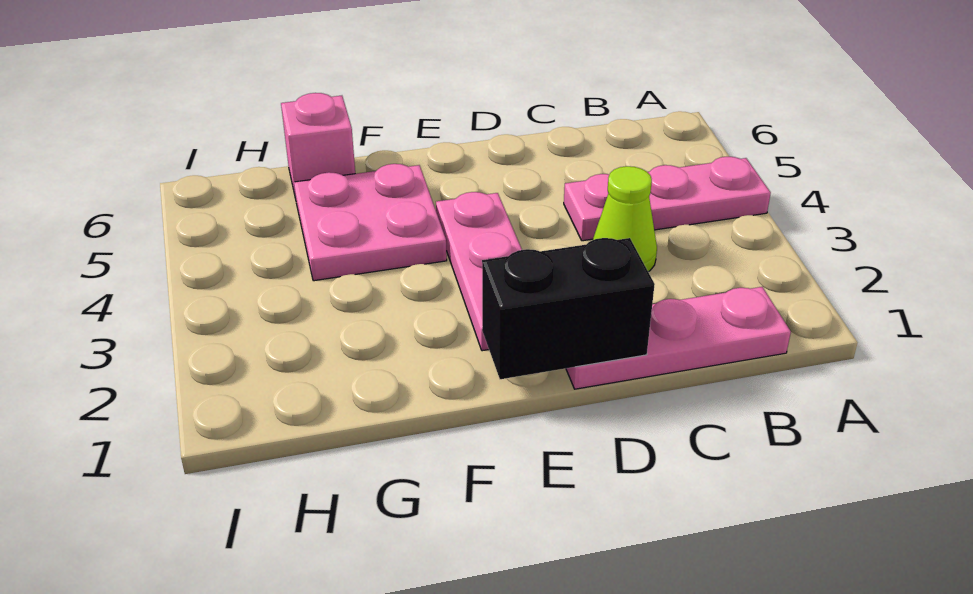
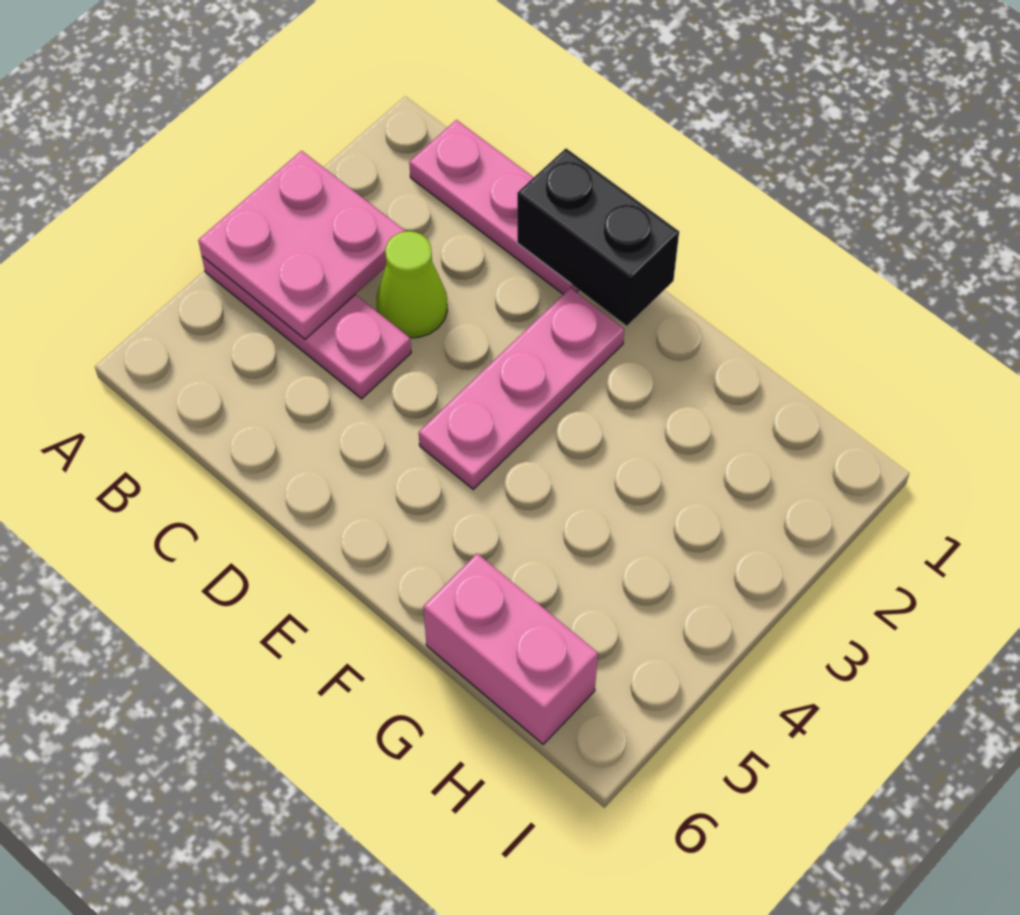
pink 2x2 plate [294,164,447,281] -> pink 2x2 plate moved to [198,151,405,339]
pink 1x1 brick [281,93,355,199] -> pink 1x2 brick [423,554,598,744]

